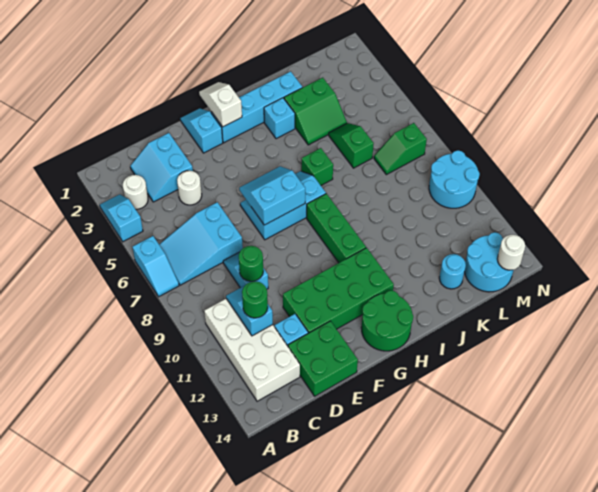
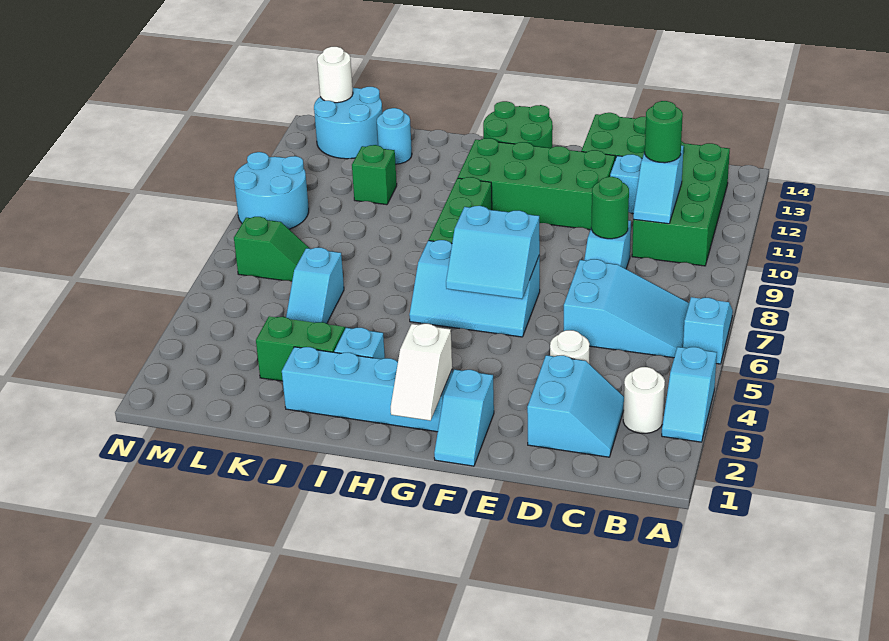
white 2x4 brick [204,299,300,401] -> green 2x4 brick [632,141,730,266]
green 1x1 brick [301,148,333,185] -> green 1x1 brick moved to [352,145,397,205]
green 1x2 slope [329,123,374,168] -> cyan 1x2 slope [286,248,344,323]

